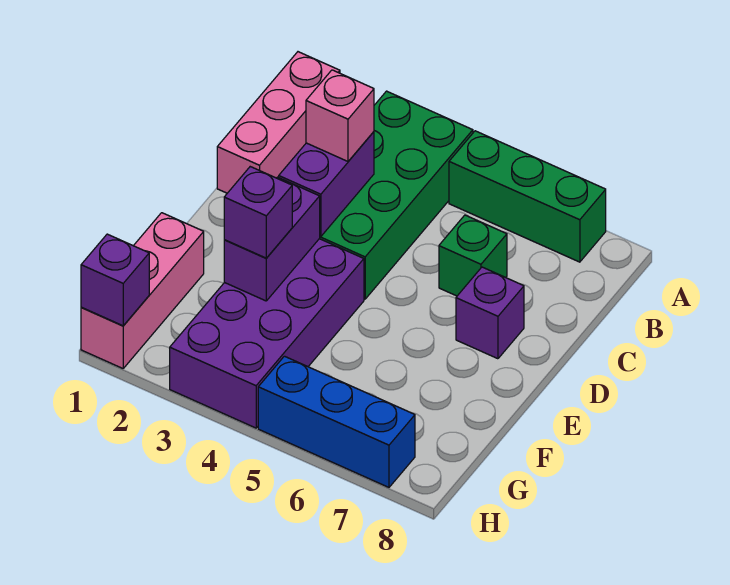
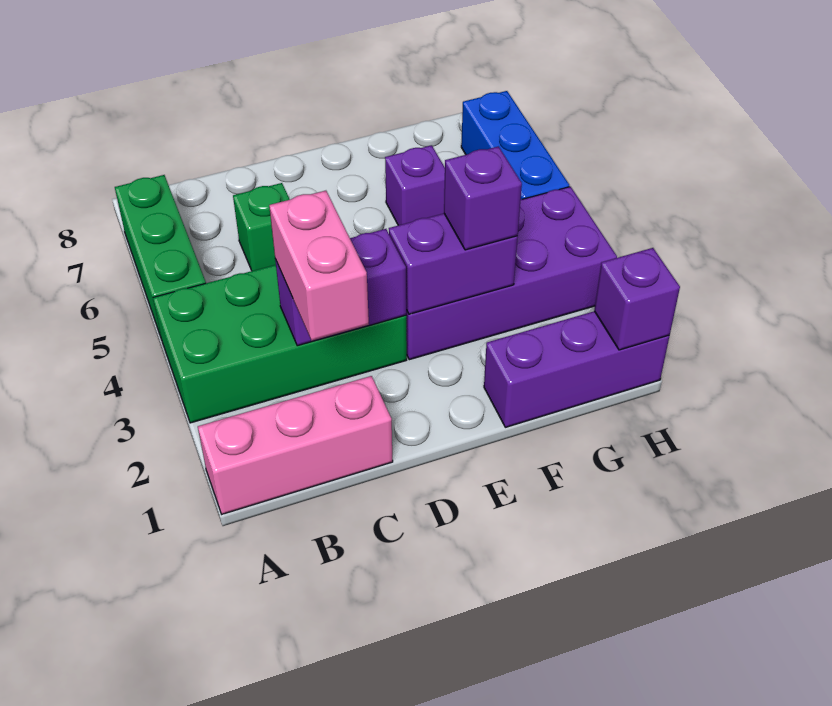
pink 1x1 brick [306,70,374,161] -> pink 1x2 brick [269,191,369,341]
purple 1x1 brick [456,267,524,359] -> purple 1x1 brick moved to [385,145,445,225]
pink 1x3 brick [81,213,204,368] -> purple 1x3 brick [484,311,669,427]

